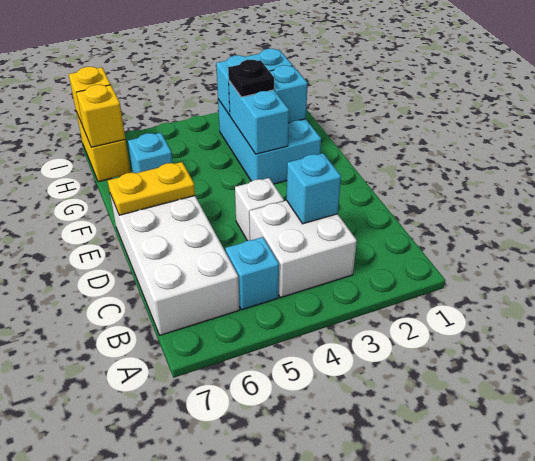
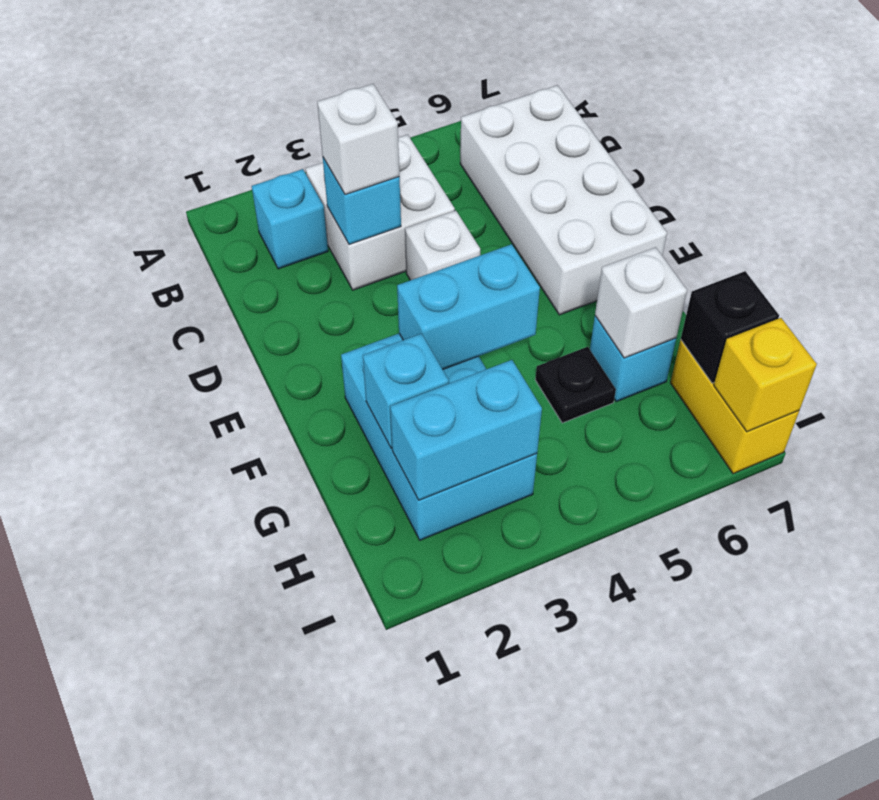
cyan 1x1 brick [225,237,279,310] -> cyan 1x1 brick moved to [252,169,328,269]
none -> white 1x1 brick [317,84,399,195]
yellow 1x2 plate [108,162,195,215] -> none
cyan 1x2 brick [229,81,289,154] -> cyan 1x2 brick turned to [397,244,540,370]
black 1x1 plate [228,60,274,97] -> black 1x1 plate moved to [535,347,616,423]
none -> white 1x1 brick [595,247,687,358]
yellow 1x1 brick [76,85,125,147] -> black 1x1 brick [681,271,779,383]

